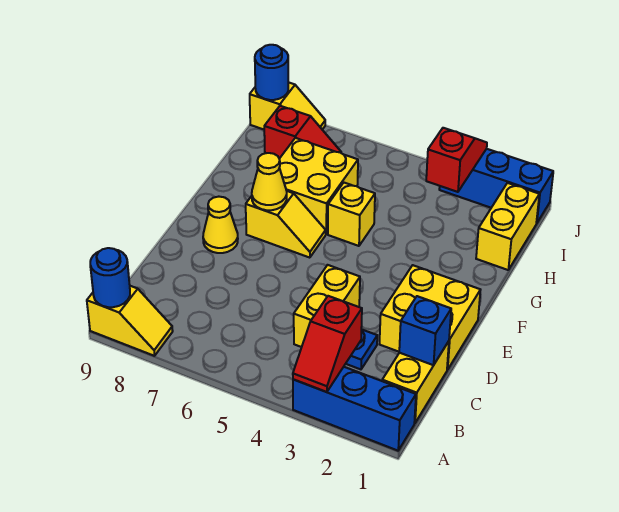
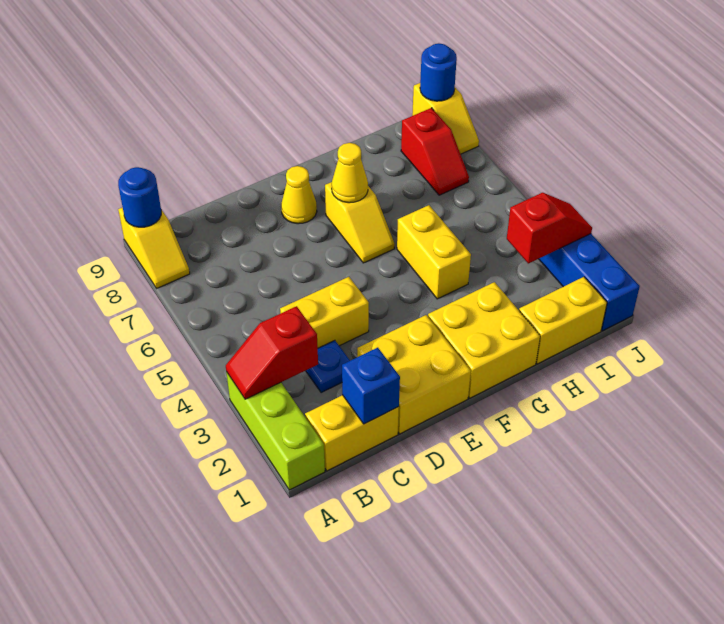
blue 1x3 brick [293,367,416,451] -> lime 1x3 brick [226,372,325,490]
yellow 1x1 brick [328,183,375,246] -> yellow 1x2 brick [397,205,471,299]
yellow 2x2 brick [279,138,358,234] -> yellow 2x2 brick moved to [428,282,540,398]

